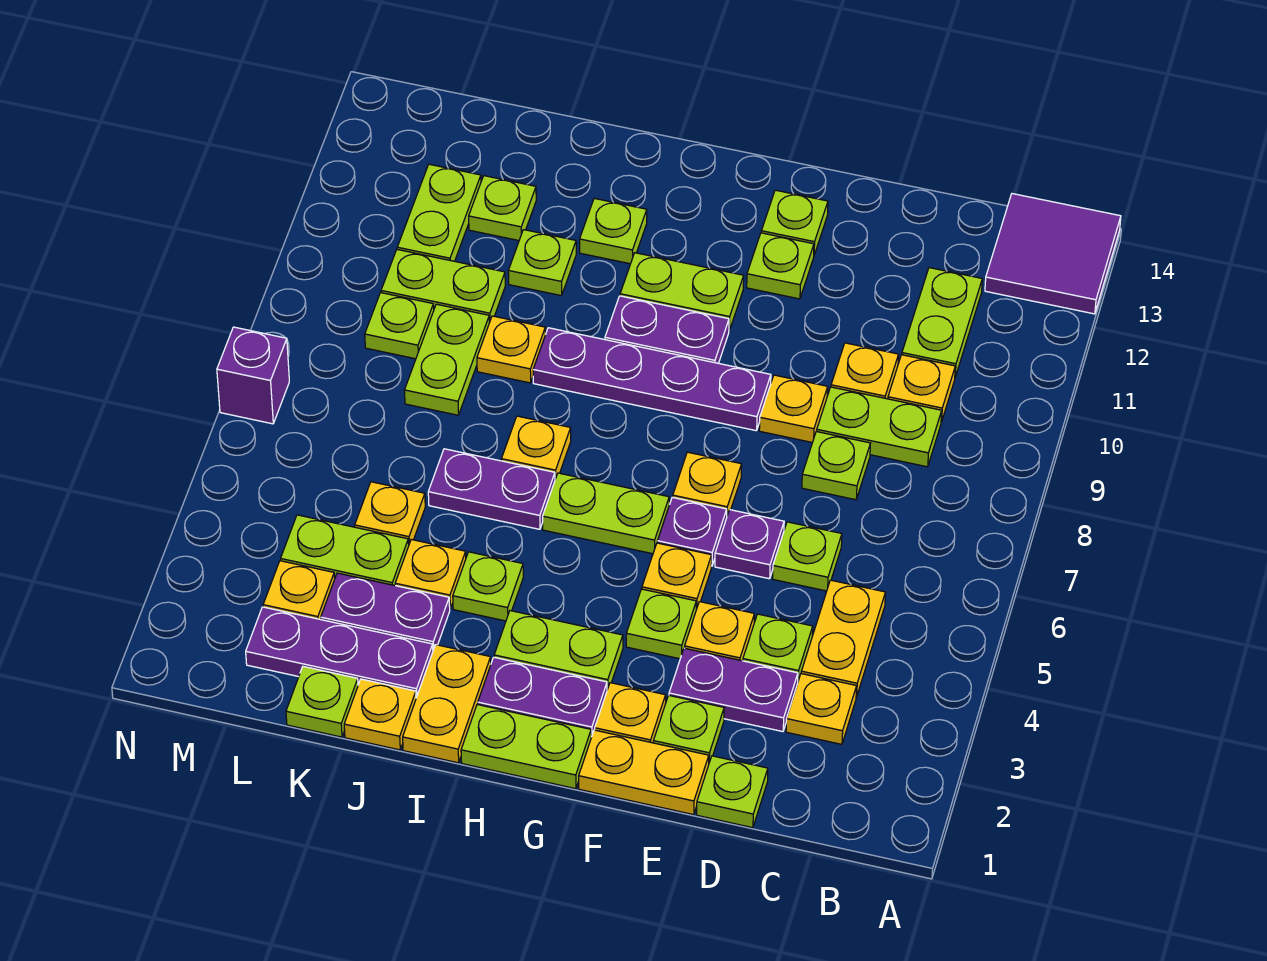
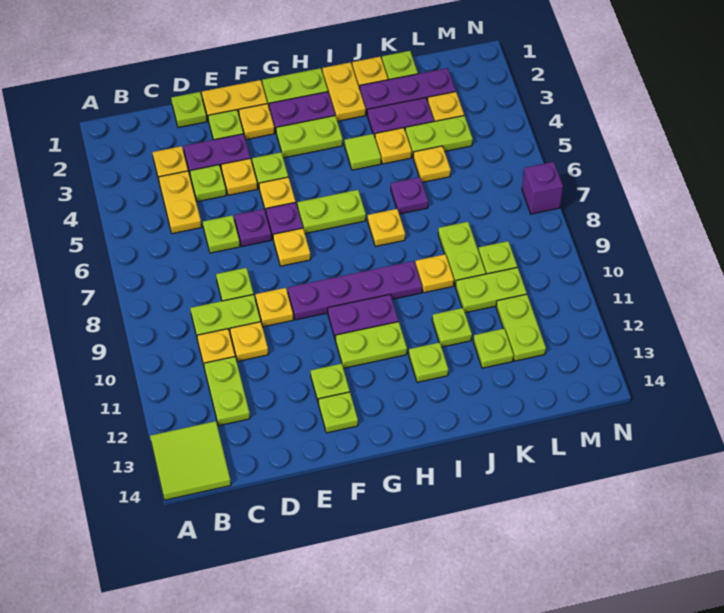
purple 2x2 tile [985,194,1121,314] -> lime 2x2 tile [150,421,231,500]
lime 1x1 plate [453,552,523,621] -> lime 1x1 tile [345,134,381,170]
purple 1x2 plate [428,449,555,529] -> purple 1x1 plate [391,177,428,214]

